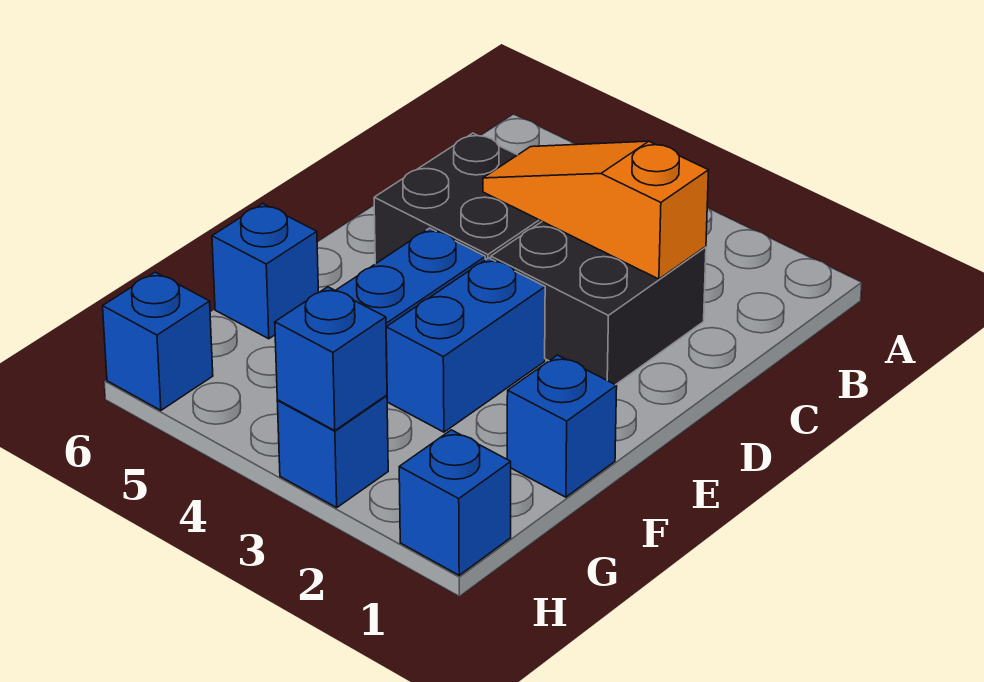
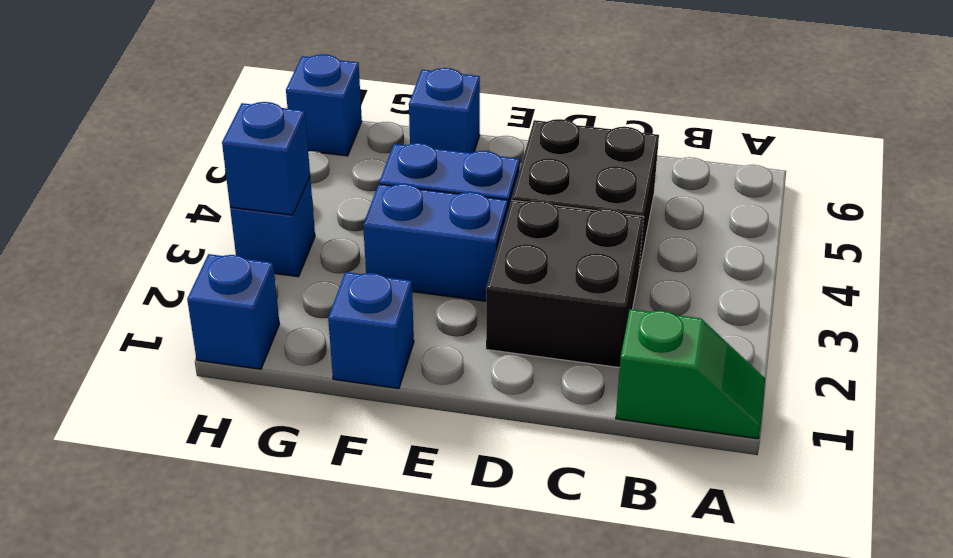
none -> green 1x2 slope [616,309,765,439]
orange 1x3 slope [483,141,709,279] -> none

